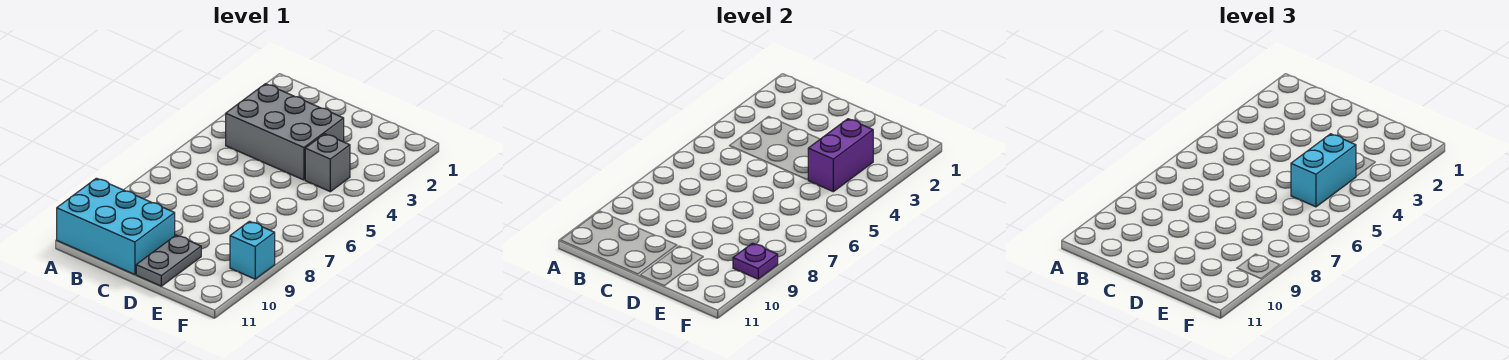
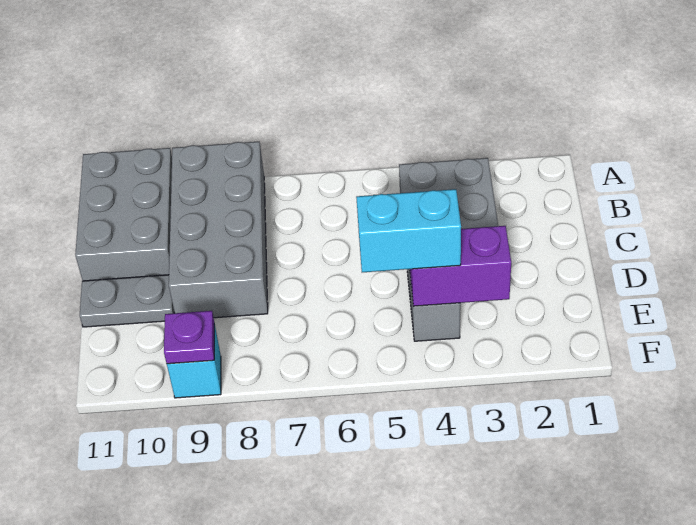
none -> grey 2x4 brick [169,142,268,318]
cyan 2x3 brick [57,178,175,275] -> grey 2x3 brick [75,148,172,281]

